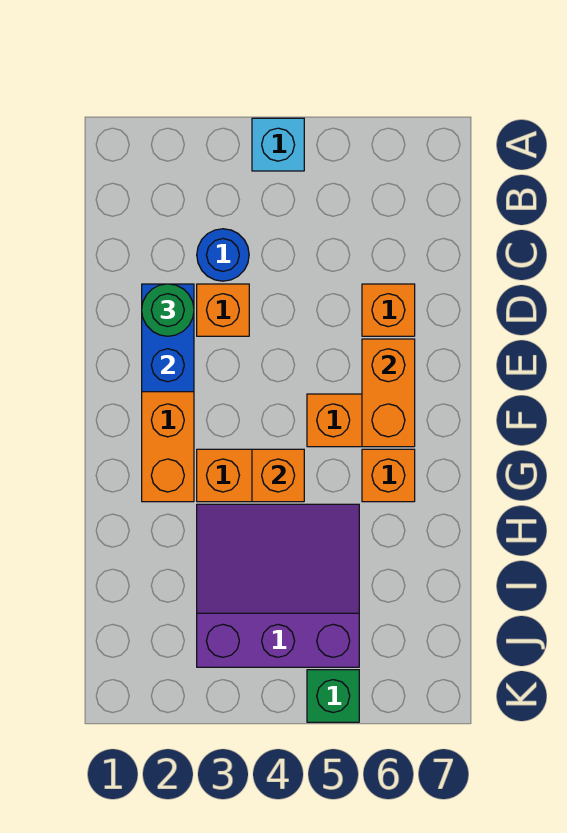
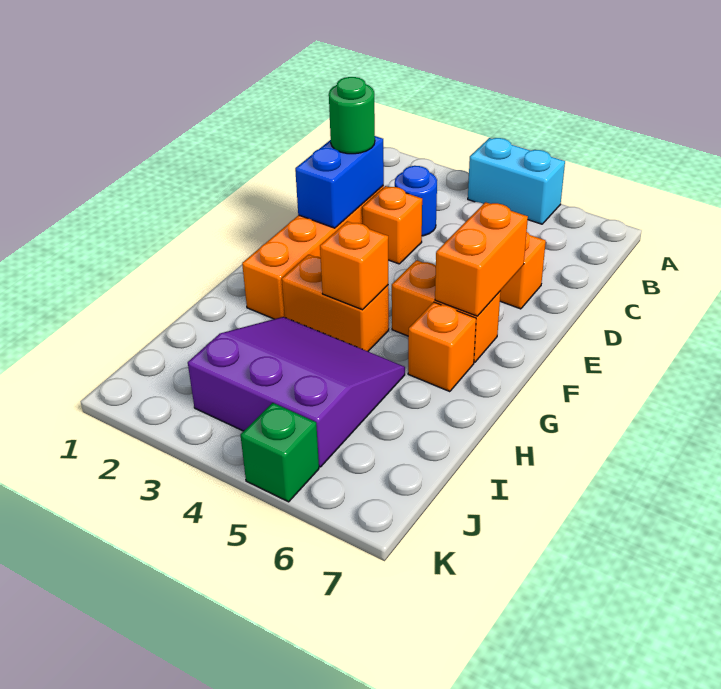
cyan 1x1 brick [252,118,304,171] -> cyan 1x2 brick [468,138,565,224]

